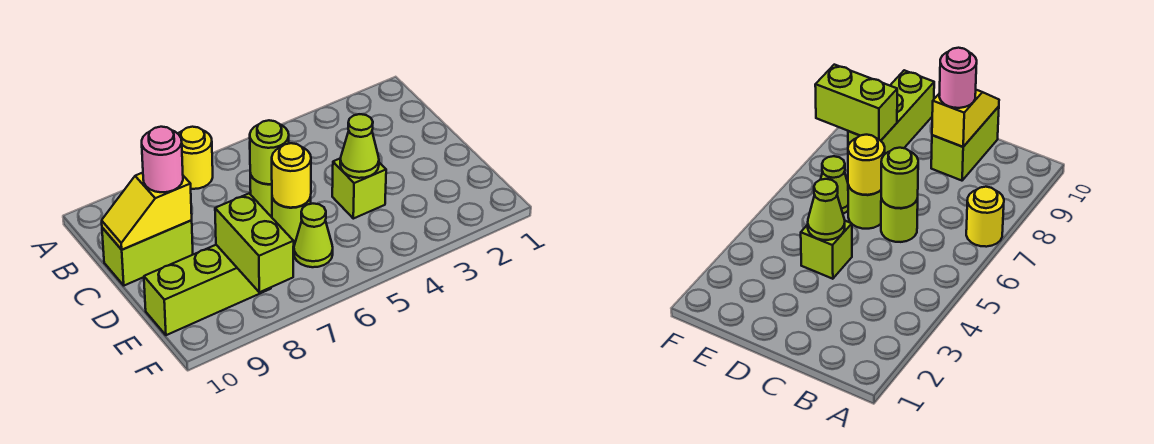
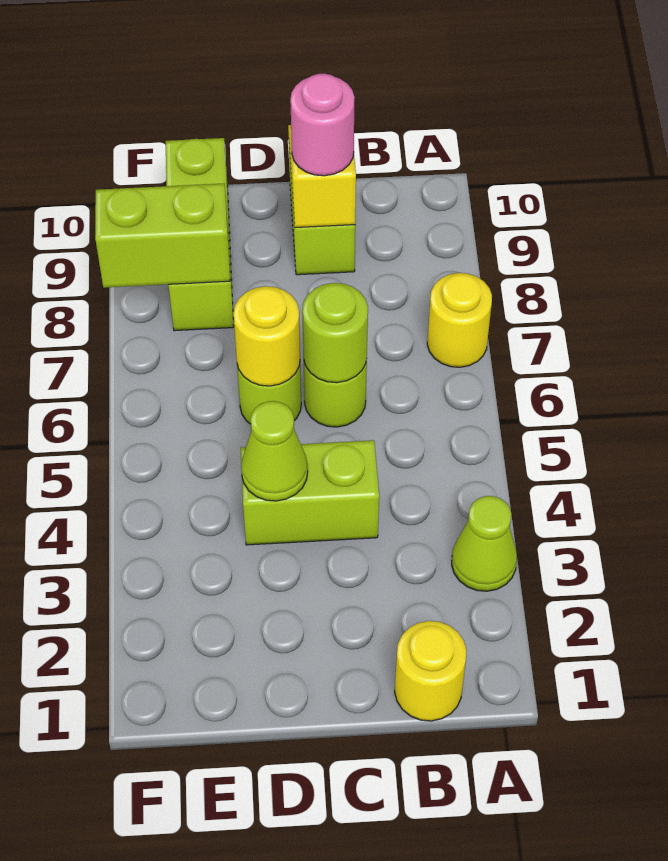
none -> yellow 1x1 round brick [395,621,467,721]
lime 1x1 brick [332,159,386,219] -> lime 1x2 brick [241,440,379,545]
lime 1x1 cone [294,204,333,267] -> lime 1x1 cone moved to [452,496,517,591]

